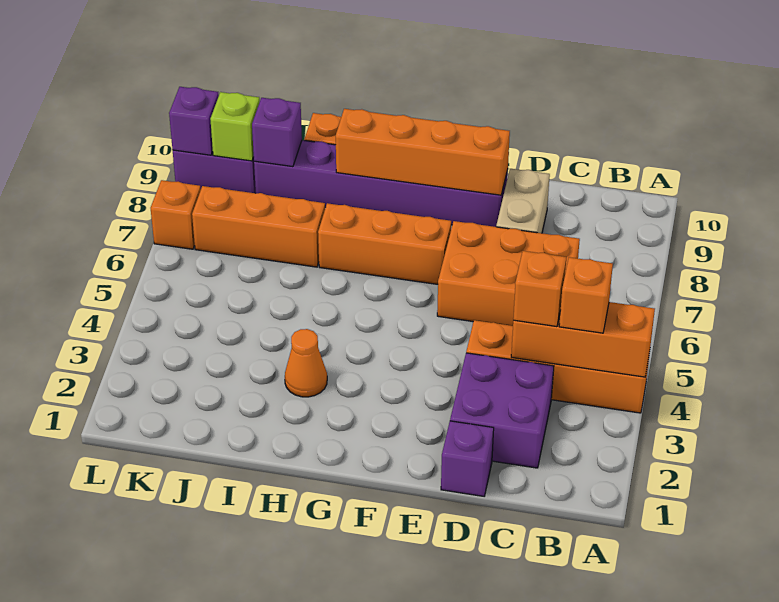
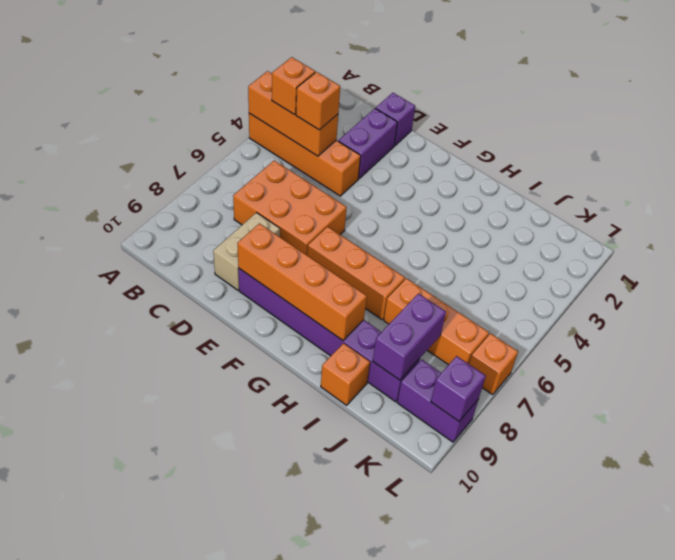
purple 2x2 brick [450,353,554,468] -> purple 1x2 brick [338,108,398,179]
orange 1x1 cone [285,329,327,397] -> none
purple 1x1 brick [252,98,302,167] -> purple 1x2 brick [373,294,446,380]
lime 1x1 brick [210,92,260,161] -> none

